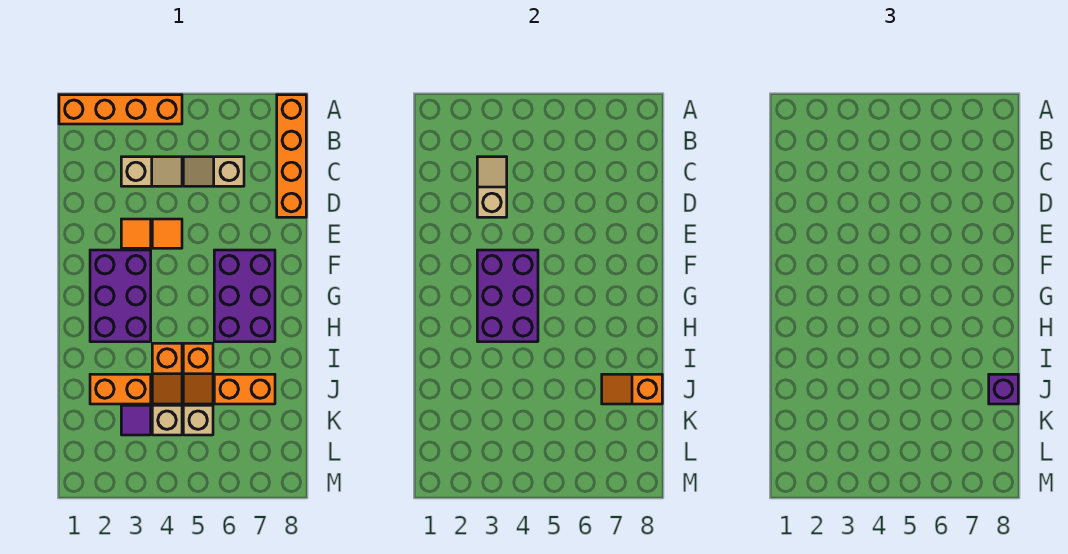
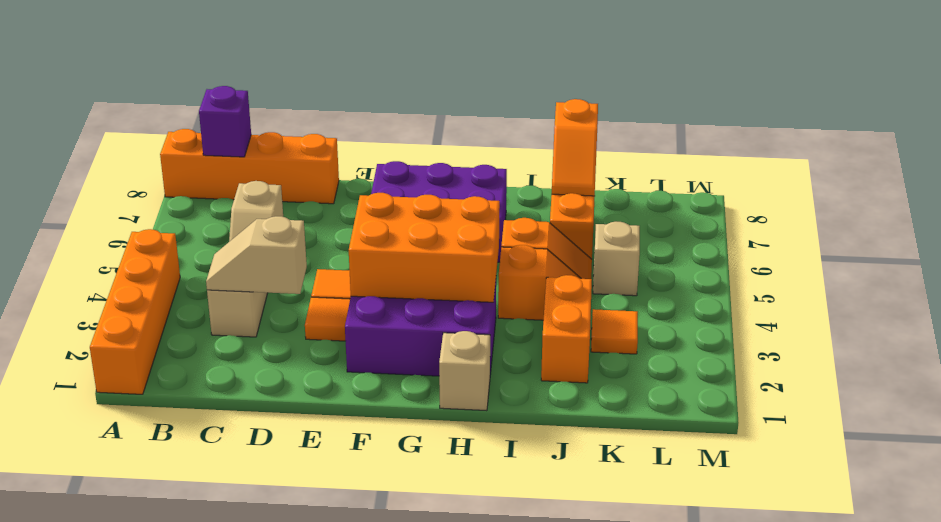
purple 2x3 brick [477,250,538,342] -> orange 2x3 brick [349,193,500,302]
purple 1x1 brick [989,374,1018,404] -> purple 1x1 brick moved to [199,86,251,157]
purple 1x1 tile [121,405,151,435] -> orange 1x1 tile [591,309,638,354]
tan 1x1 brick [152,405,182,435] -> tan 1x1 brick moved to [439,331,490,411]

